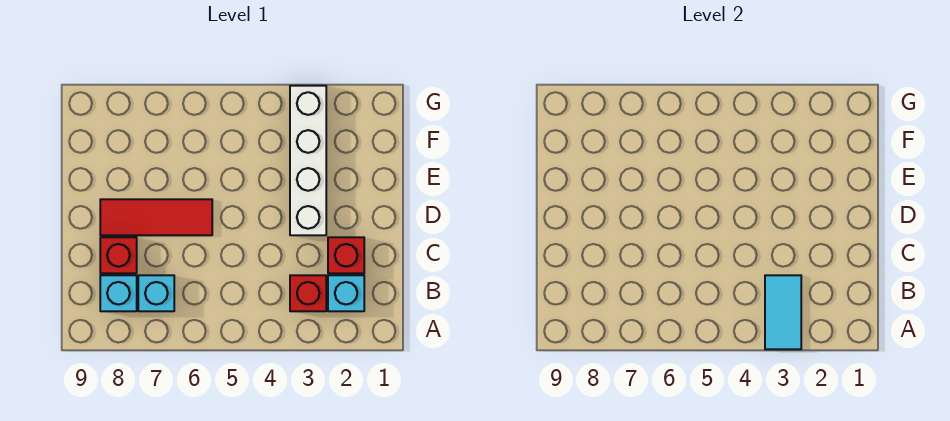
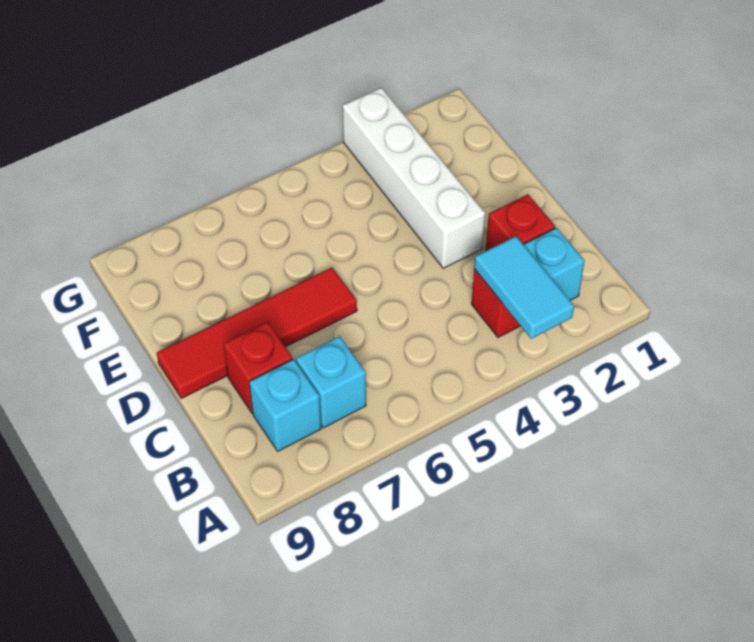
red 1x3 tile [100,199,212,235] -> red 1x4 tile [157,268,357,399]

